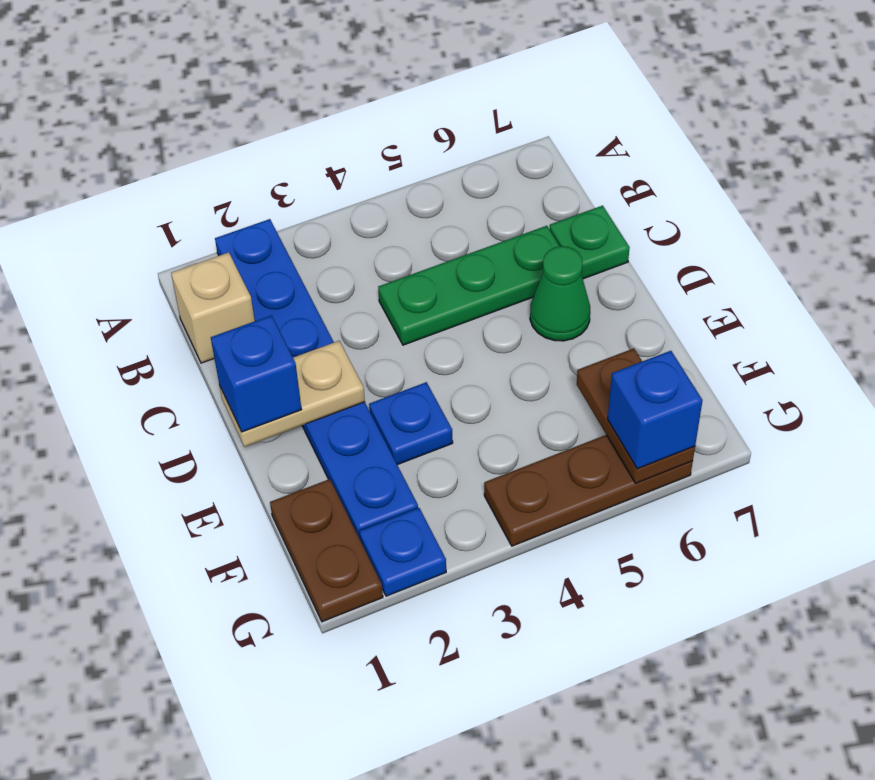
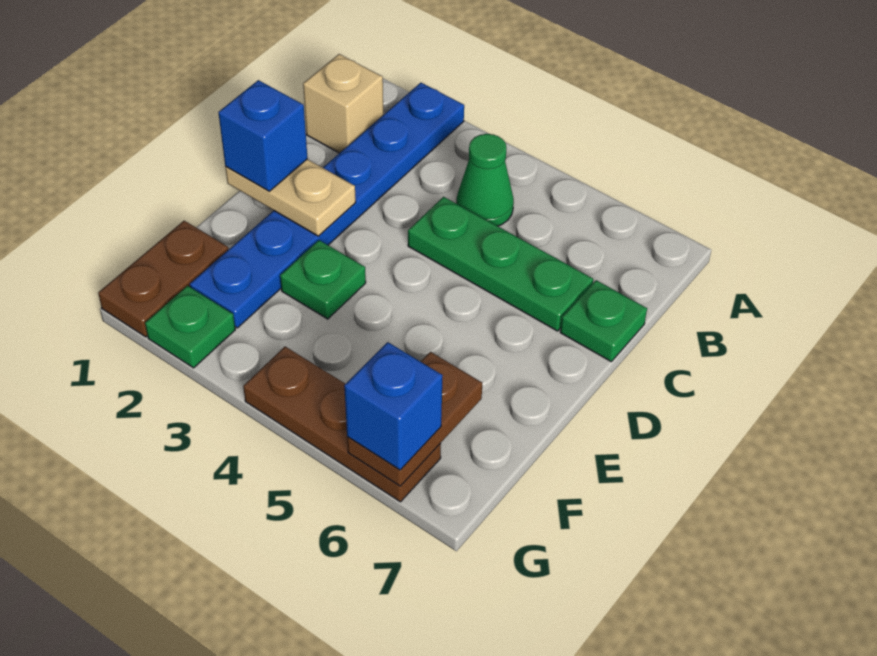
green 1x1 cone [530,246,590,341] -> green 1x1 cone moved to [456,134,514,226]
blue 1x1 plate [369,382,453,465] -> green 1x1 plate [280,240,366,319]
blue 1x1 plate [359,508,446,596] -> green 1x1 plate [145,286,235,368]

